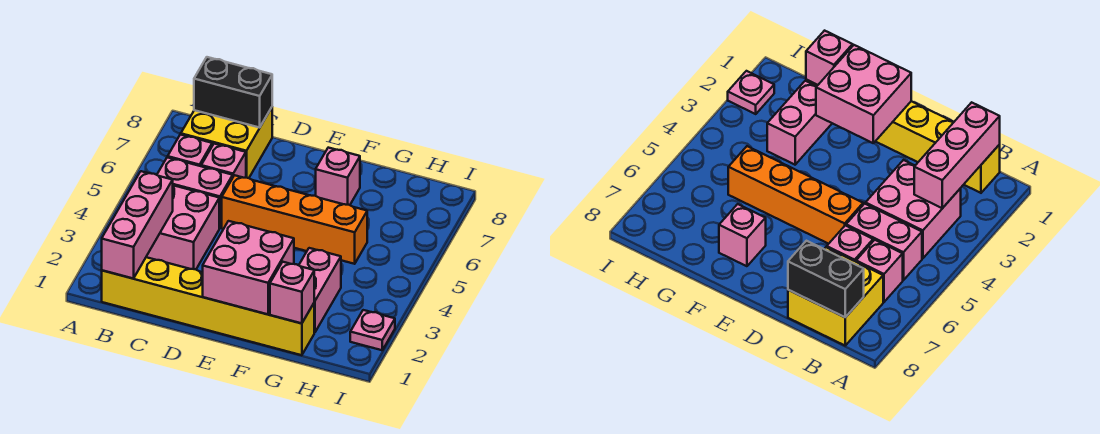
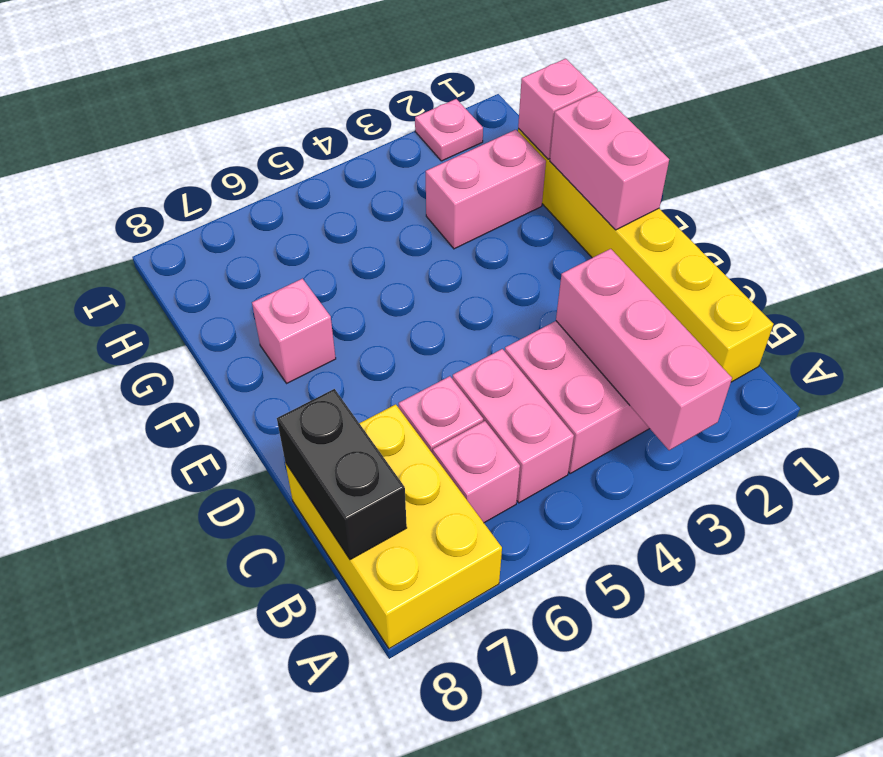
pink 1x3 brick [102,171,173,279] -> pink 1x3 brick turned to [556,249,732,450]
yellow 2x2 brick [181,107,272,178] -> yellow 2x3 brick [285,404,502,649]
orange 1x4 brick [222,175,367,264] -> none
pink 2x2 brick [203,221,294,314] -> pink 1x2 brick [550,91,669,230]

